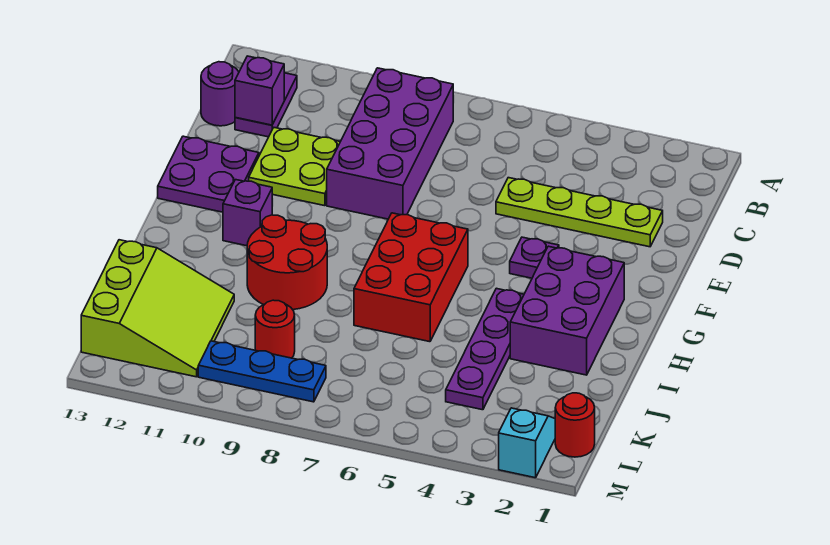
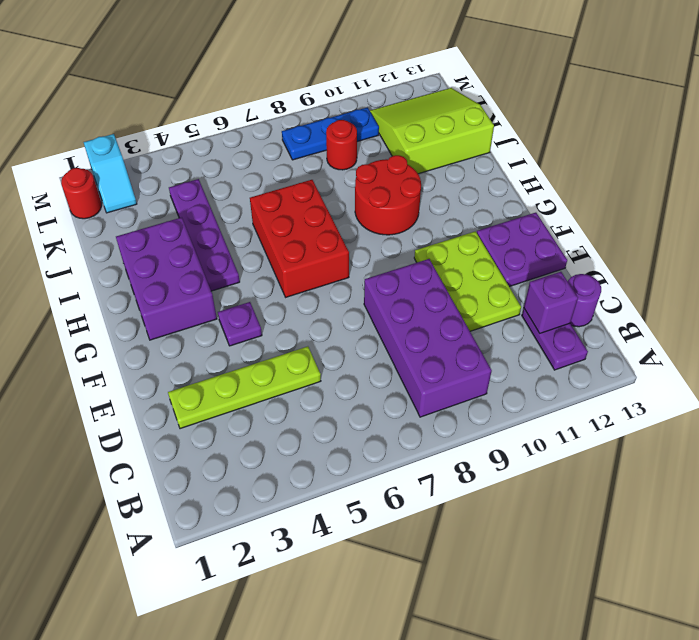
lime 2x2 plate [249,128,340,206] -> lime 2x3 plate [414,231,521,331]
purple 1x1 brick [223,180,272,246] -> none
lime 3x3 slope [81,240,234,377] -> lime 3x3 slope turned to [370,88,494,174]

